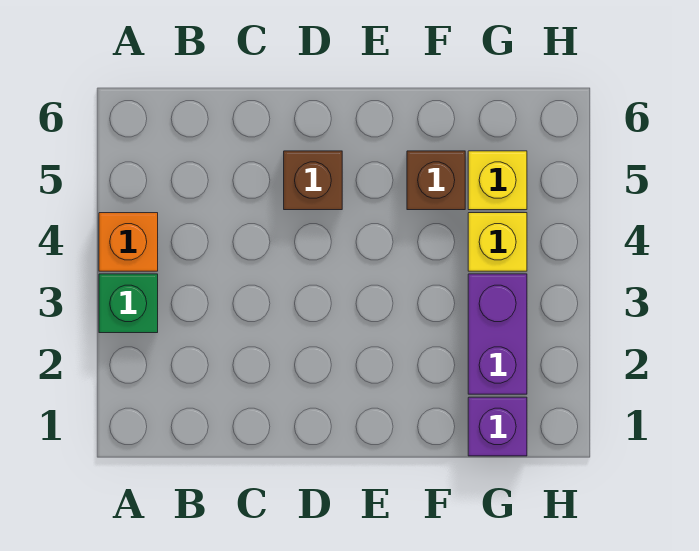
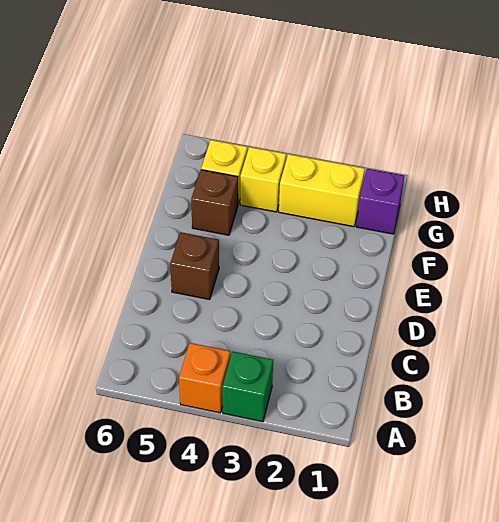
purple 1x2 brick [468,274,527,394] -> yellow 1x2 brick [279,154,365,227]

